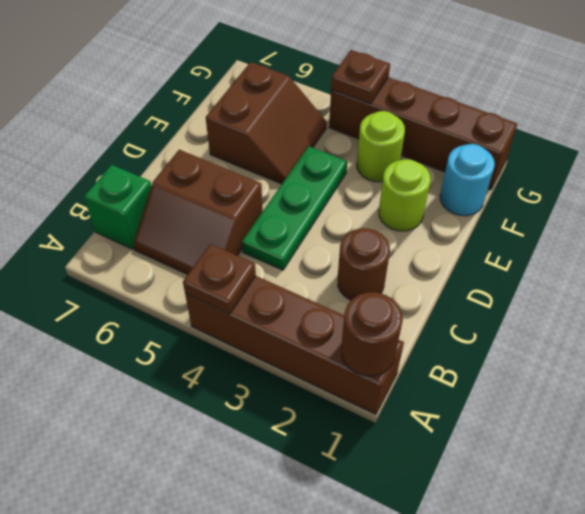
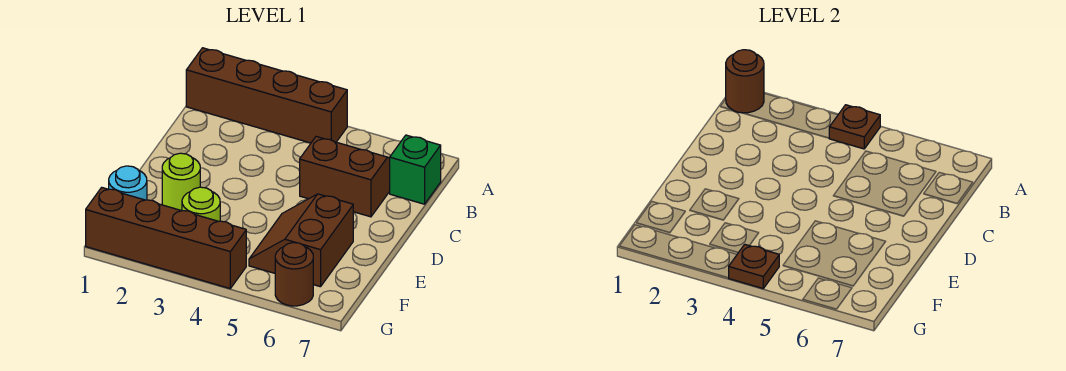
brown 1x1 round brick [338,228,390,300] -> brown 1x1 round brick moved to [275,243,313,306]
green 1x3 plate [242,146,347,270] -> none

